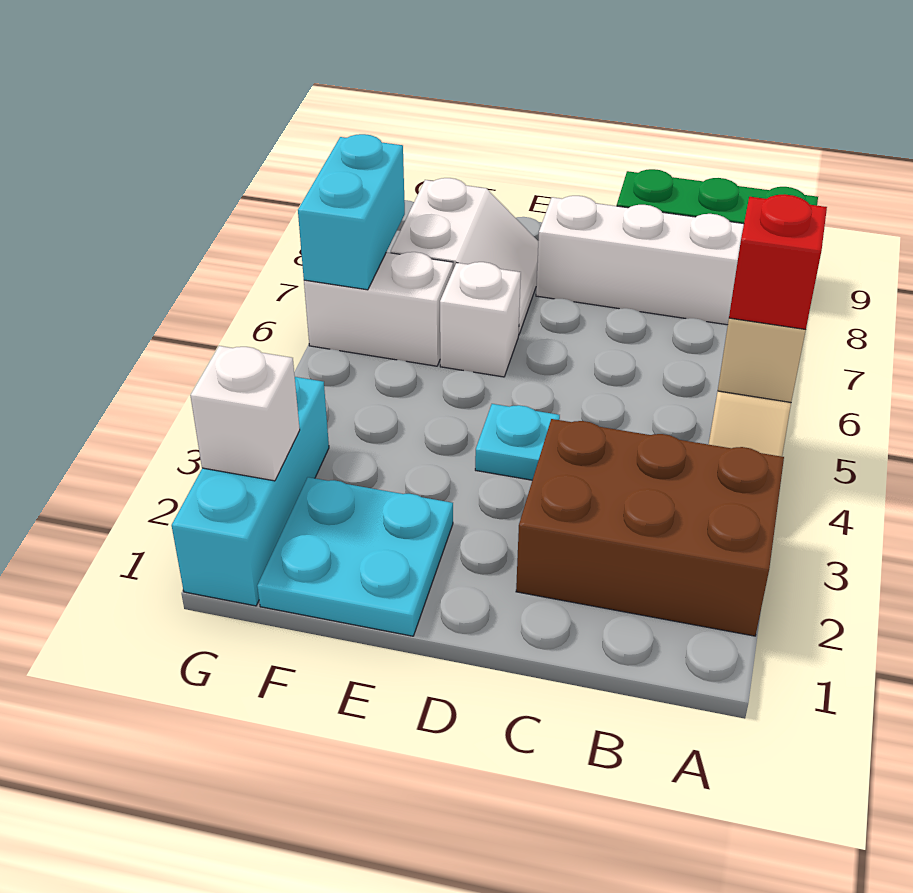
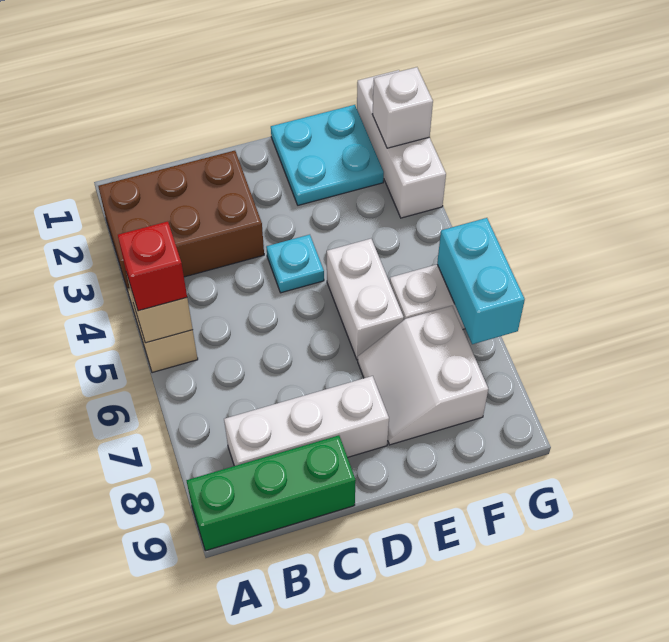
white 1x1 brick [440,262,521,377] -> white 1x2 brick [327,239,404,360]
cyan 1x3 brick [172,377,329,606] -> white 1x3 brick [357,70,446,218]

